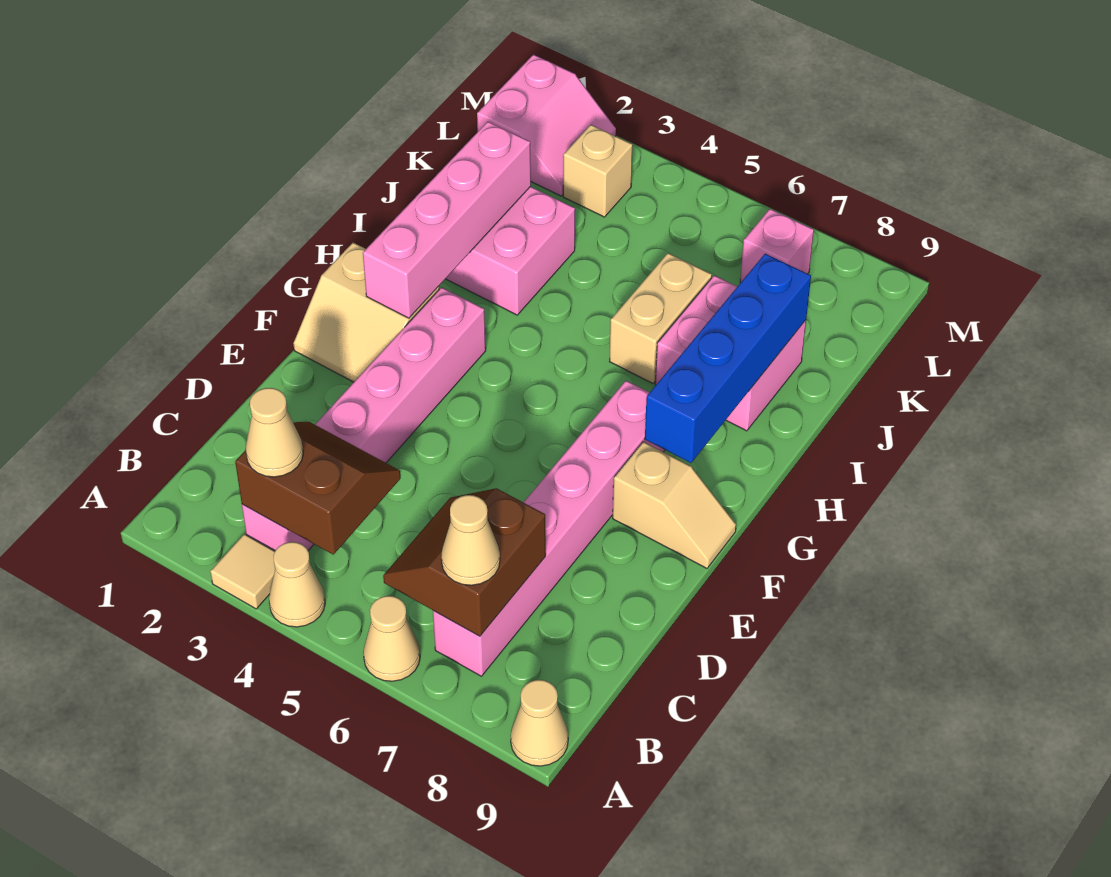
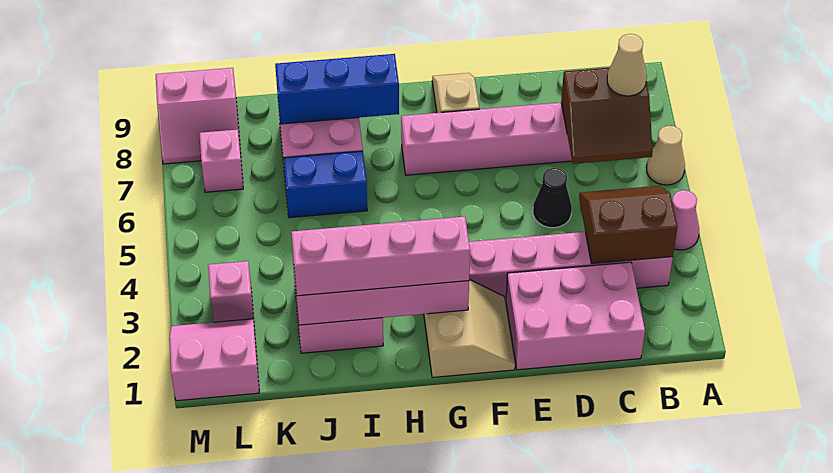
tan 1x1 tile [210,534,275,609] -> none
tan 1x1 cone [269,542,325,627] -> pink 1x1 cone [672,190,699,250]
tan 1x1 cone [511,680,568,766] -> none
brown 2x2 slope [235,422,401,555] -> brown 2x2 slope turned to [579,186,677,264]
tan 1x1 cone [246,388,303,477] -> none
none -> pink 2x3 brick [506,262,645,370]
none -> black 1x1 cone [533,168,572,228]
none -> pink 1x4 brick [291,216,470,296]
blue 1x4 brick [645,254,811,463] -> blue 1x3 brick [275,54,399,124]
tan 1x2 brick [610,253,712,383] -> blue 1x2 brick [283,151,367,218]
tan 1x1 brick [563,125,633,217] -> pink 1x1 brick [208,261,254,322]
none -> pink 2x2 slope [156,68,240,164]

